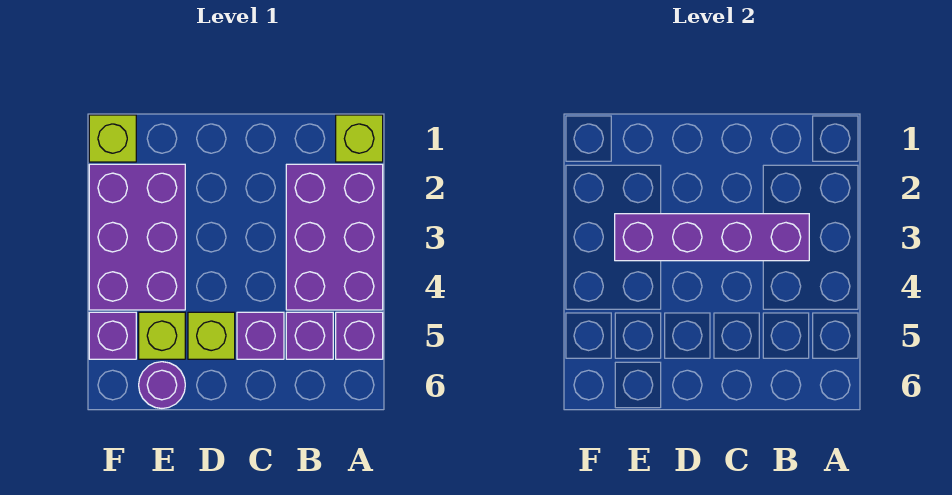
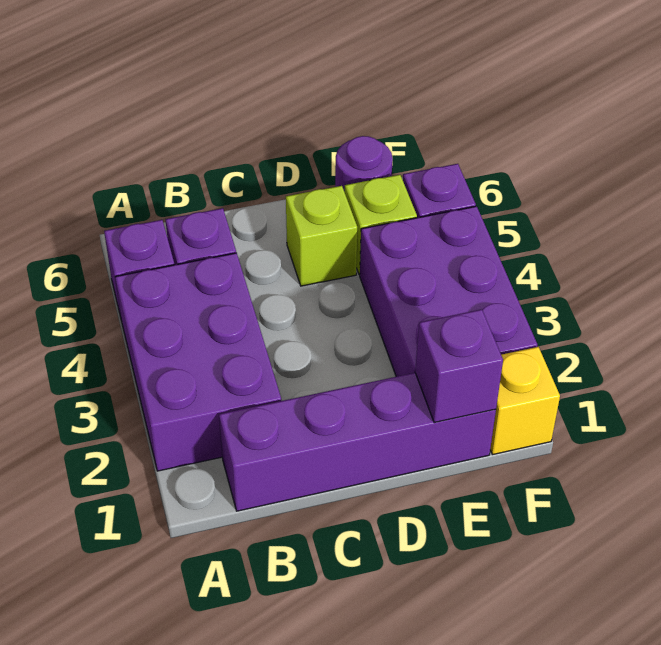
lime 1x1 brick [336,115,383,162] -> none
purple 1x4 brick [615,214,809,261] -> purple 1x4 brick moved to [219,373,496,511]
purple 1x1 brick [237,312,284,359] -> purple 1x1 brick moved to [415,309,503,423]
lime 1x1 brick [89,115,136,162] -> yellow 1x1 brick [490,347,560,455]

